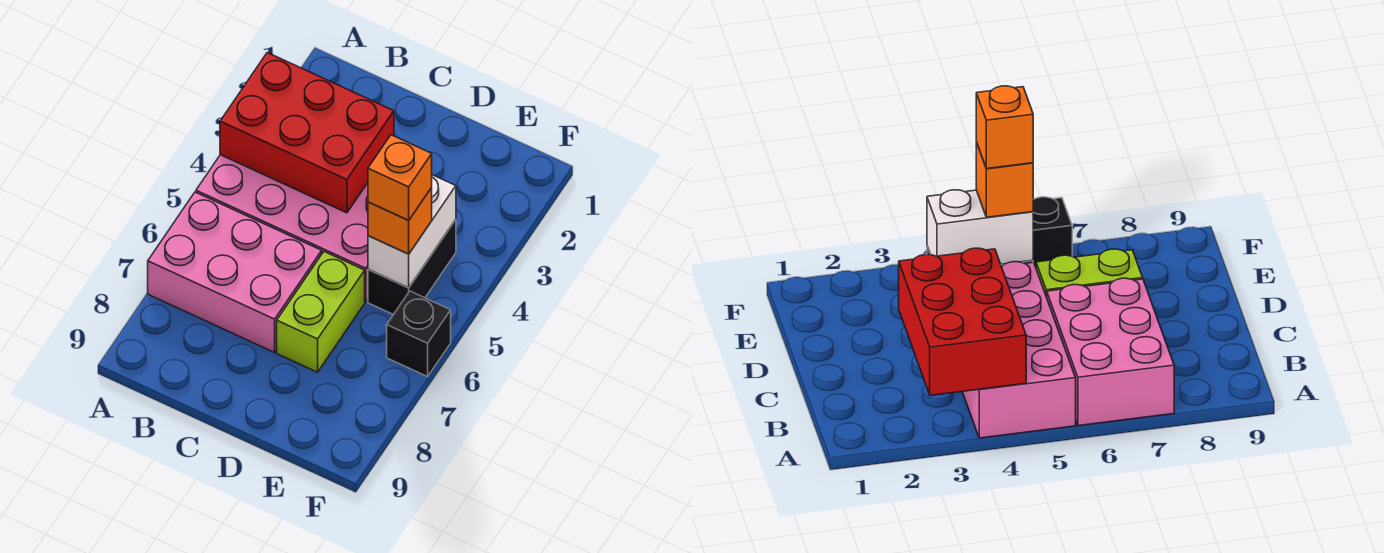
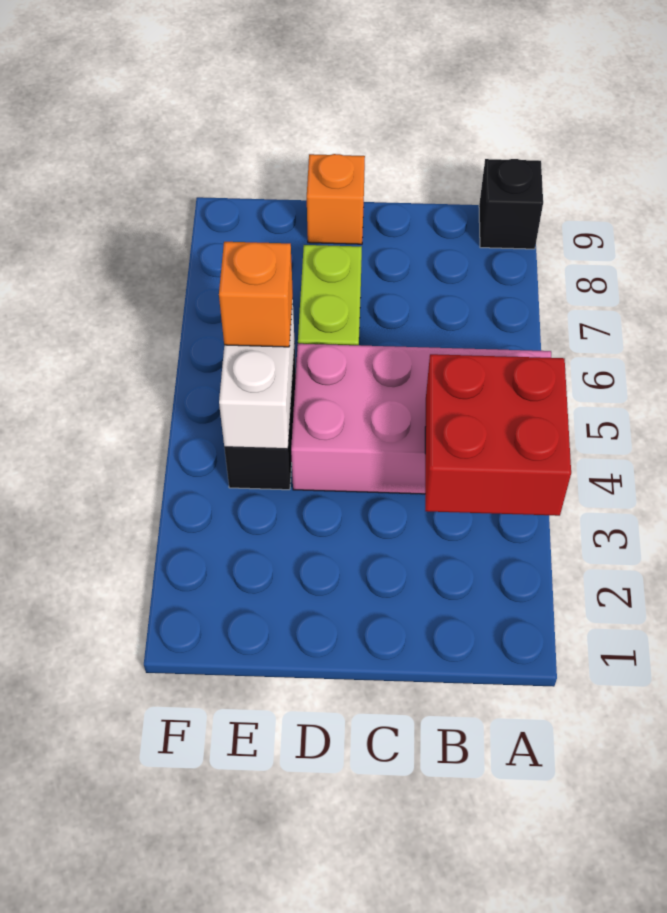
red 2x3 brick [220,53,394,213] -> red 2x2 brick [425,354,571,516]
pink 2x3 brick [148,192,322,352] -> none
orange 1x1 brick [368,135,432,220] -> orange 1x1 brick moved to [307,154,365,244]
black 1x1 brick [387,291,451,377] -> black 1x1 brick moved to [479,159,543,249]

